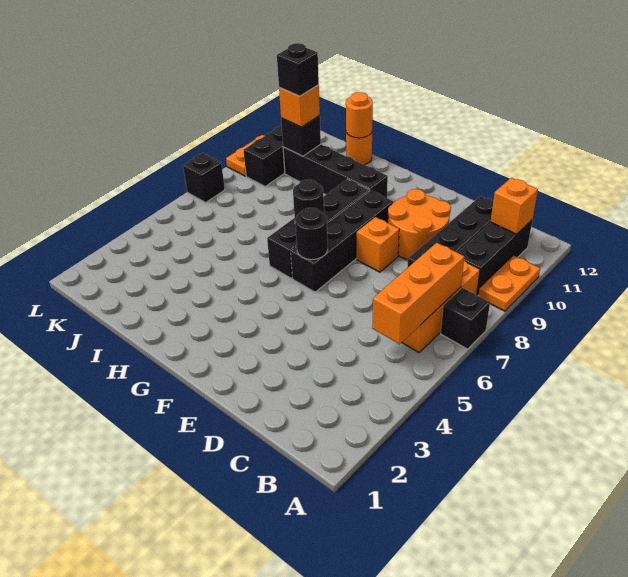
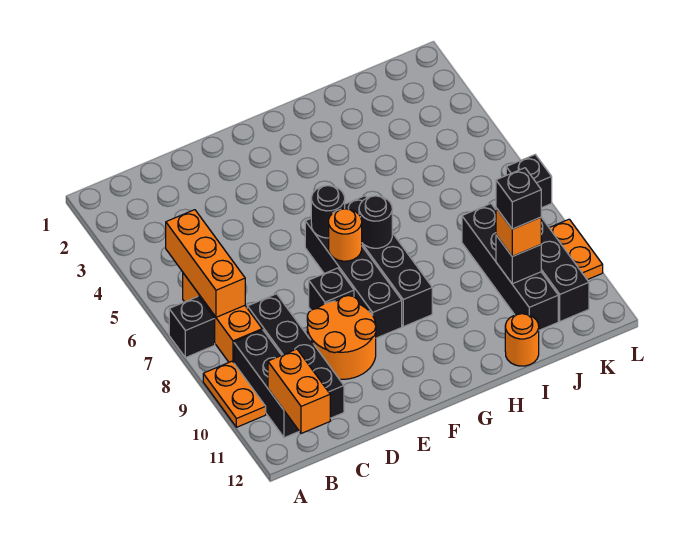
orange 1x1 brick [491,178,538,234] -> orange 1x2 brick [268,349,330,434]
orange 1x1 brick [357,217,399,272] -> black 1x1 brick [309,268,354,310]
black 1x4 brick [283,144,388,198] -> black 1x4 brick turned to [462,204,558,330]
orange 1x1 round brick [346,92,373,138] -> orange 1x1 round brick moved to [329,209,362,261]

